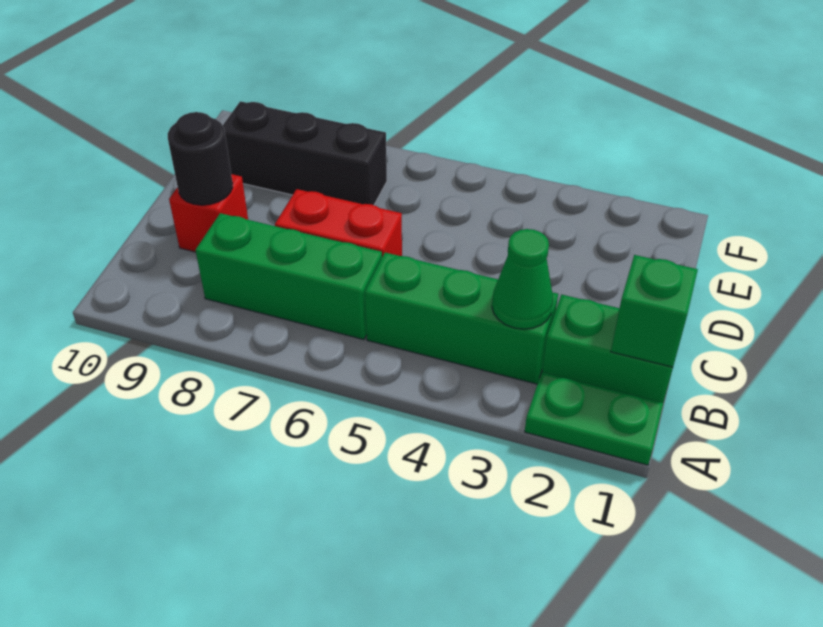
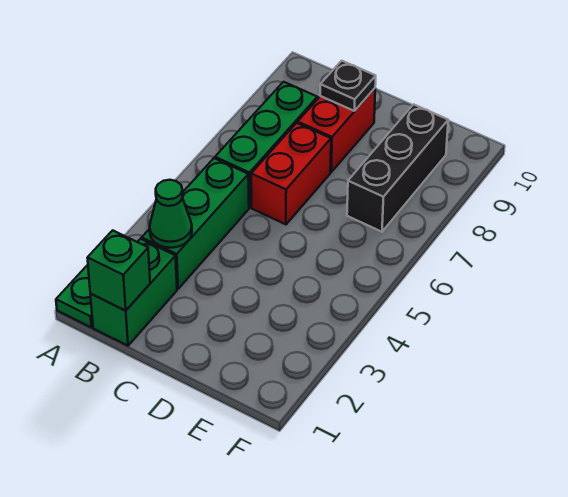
red 1x1 brick [169,174,248,252] -> red 1x2 brick [298,88,375,172]
black 1x1 round brick [168,112,233,205] -> black 1x1 plate [320,61,376,111]

